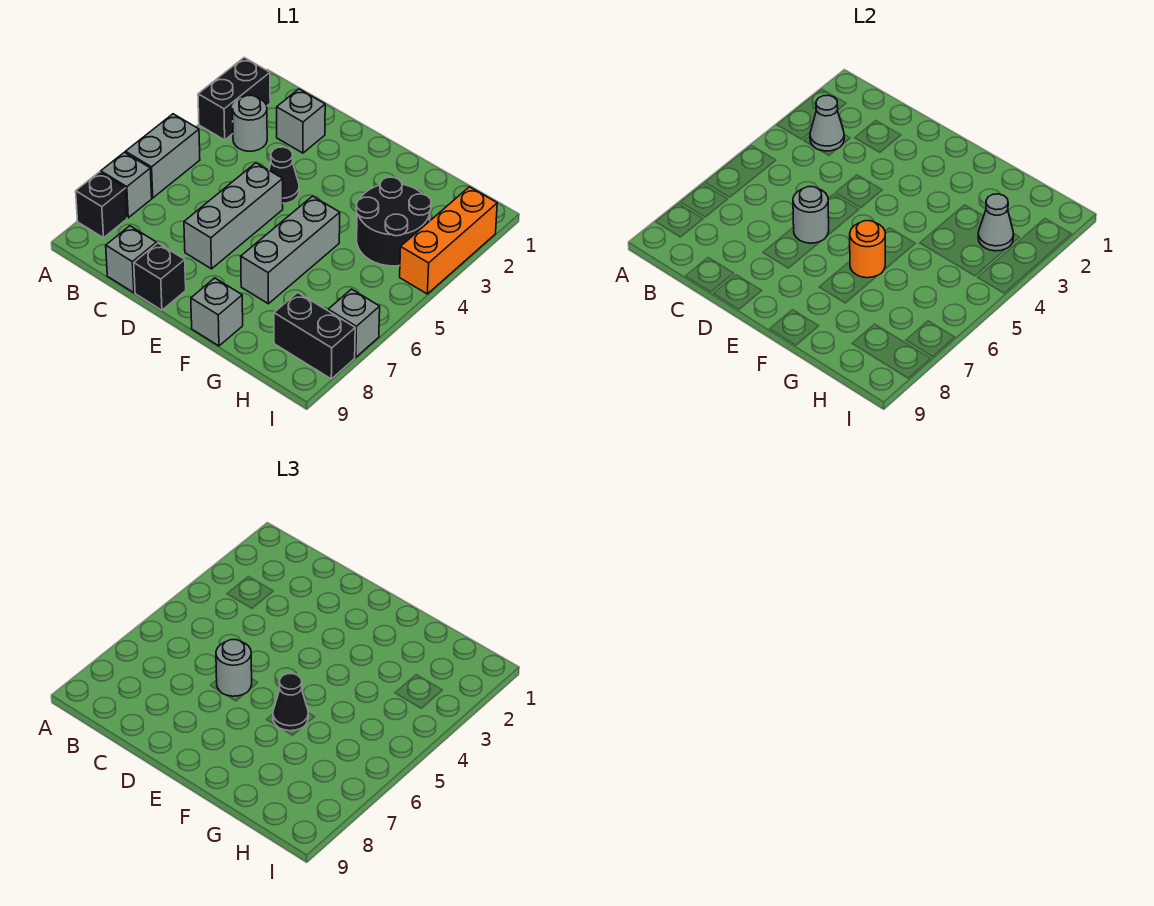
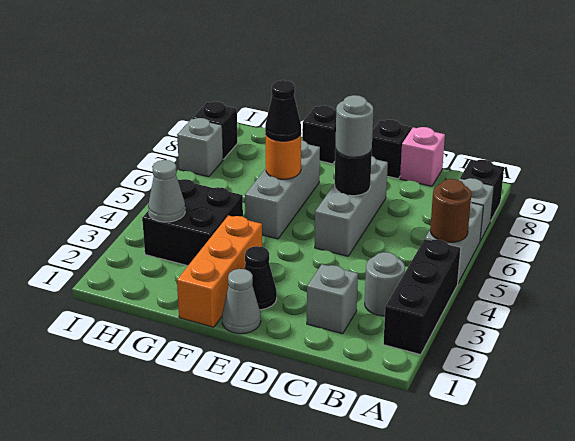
black 1x2 brick [198,58,270,140] -> black 1x3 brick [383,239,461,355]
none -> brown 1x1 round brick [430,179,471,242]
grey 1x1 cone [810,95,844,151] -> grey 1x1 cone moved to [222,269,261,334]
grey 1x1 brick [106,226,157,293] -> pink 1x1 brick [400,127,445,186]
black 1x1 cone [269,147,299,203] -> black 1x1 cone moved to [244,246,277,310]
grey 1x1 round brick [793,187,829,243] -> black 1x1 round brick [335,148,372,196]
grey 1x1 brick [191,278,243,346] -> black 1x1 brick [302,106,336,164]
black 2x2 round brick [356,177,431,266] -> black 2x2 brick [142,179,243,266]
black 1x2 brick [274,293,355,379] -> black 1x1 brick [193,101,238,159]
orange 1x3 brick [400,187,497,294] -> orange 1x3 brick moved to [177,215,262,327]

